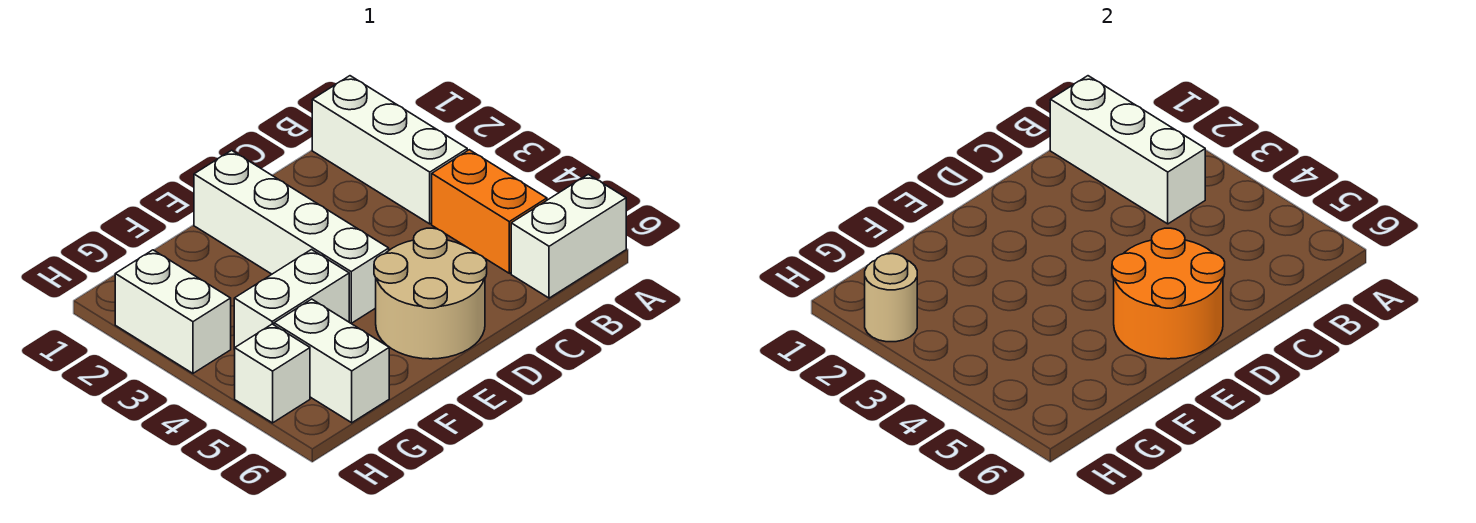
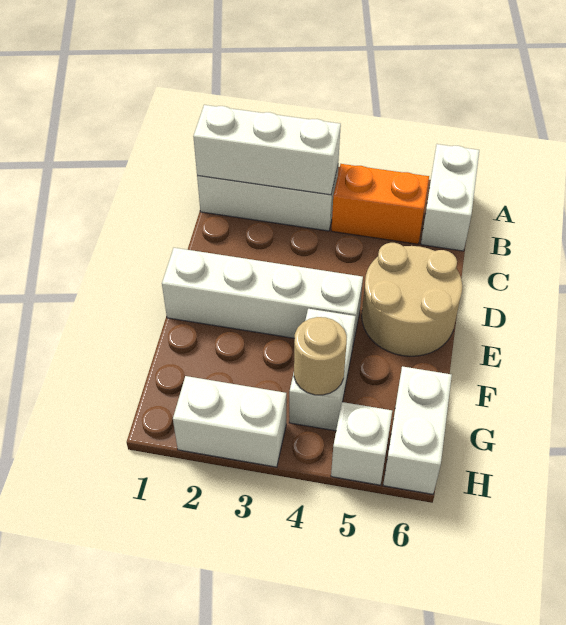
orange 2x2 round brick [1112,228,1225,359] -> none
white 1x2 brick [274,299,389,423] -> white 1x2 brick turned to [383,366,452,494]
tan 1x1 round brick [865,254,917,342] -> tan 1x1 round brick moved to [294,317,347,395]

